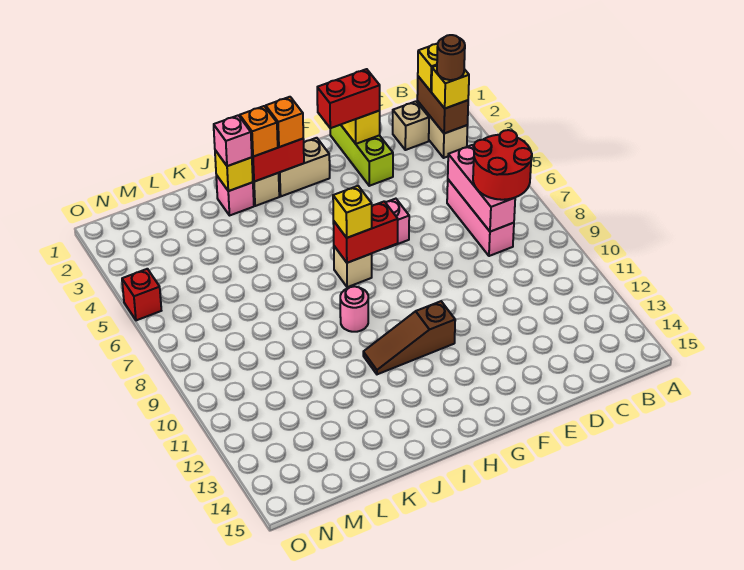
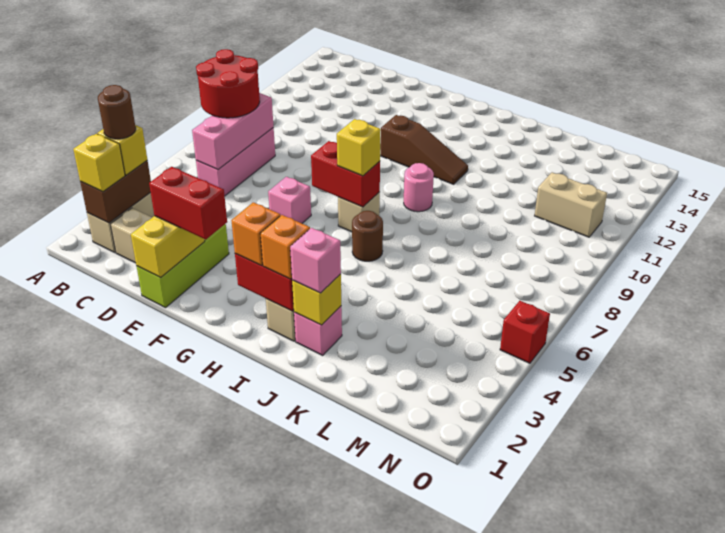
tan 1x2 brick [279,138,330,196] -> tan 1x2 brick moved to [535,172,607,237]
none -> brown 1x1 round brick [352,211,383,261]

